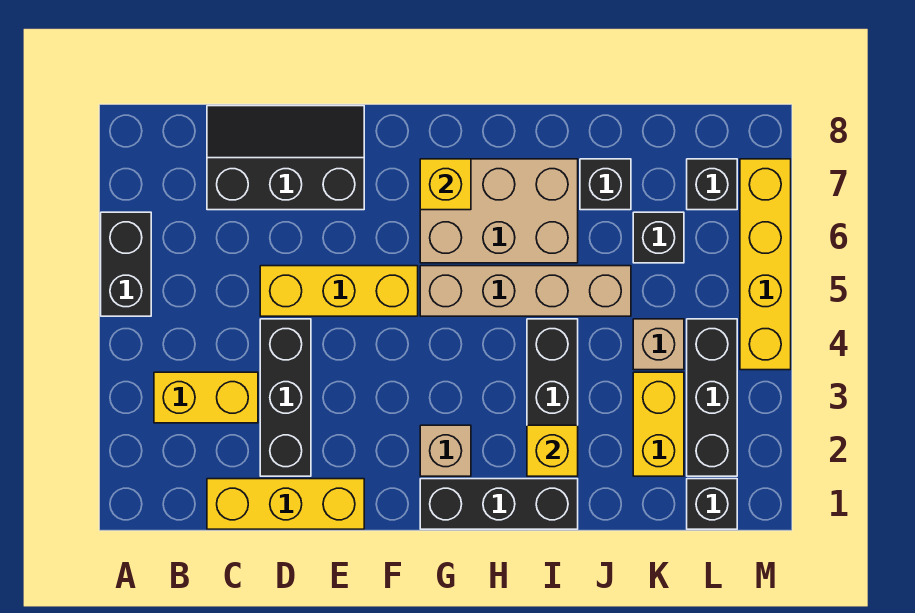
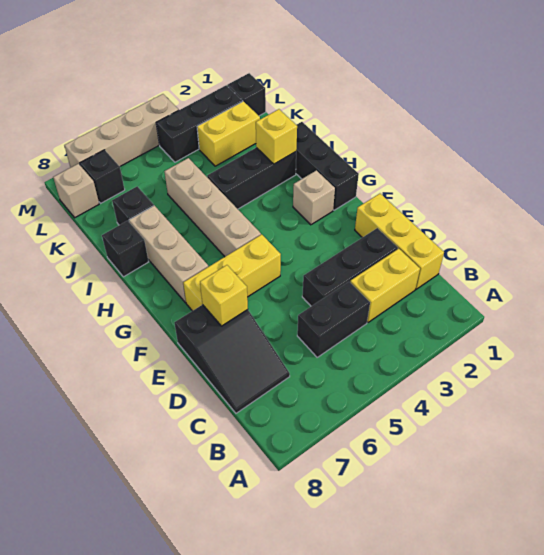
black 1x2 brick [101,212,151,316] -> black 1x2 brick moved to [297,282,370,357]
yellow 1x2 brick [154,372,258,423] -> yellow 1x2 brick turned to [350,249,420,322]
black 2x3 slope [207,106,364,210] -> black 2x3 slope turned to [174,305,290,413]
yellow 1x3 brick [260,266,418,316] -> yellow 1x3 brick turned to [183,234,281,311]
tan 2x3 brick [420,159,578,263] -> tan 1x3 brick [129,205,208,303]
yellow 1x1 brick [420,159,471,210] -> yellow 1x1 brick moved to [200,265,248,326]
tan 1x1 brick [633,319,684,370] -> tan 1x1 brick moved to [53,164,99,218]
black 1x1 brick [633,212,684,263] -> black 1x1 brick moved to [102,221,149,277]
yellow 1x4 brick [740,159,791,370] -> tan 1x4 brick [65,94,178,168]

